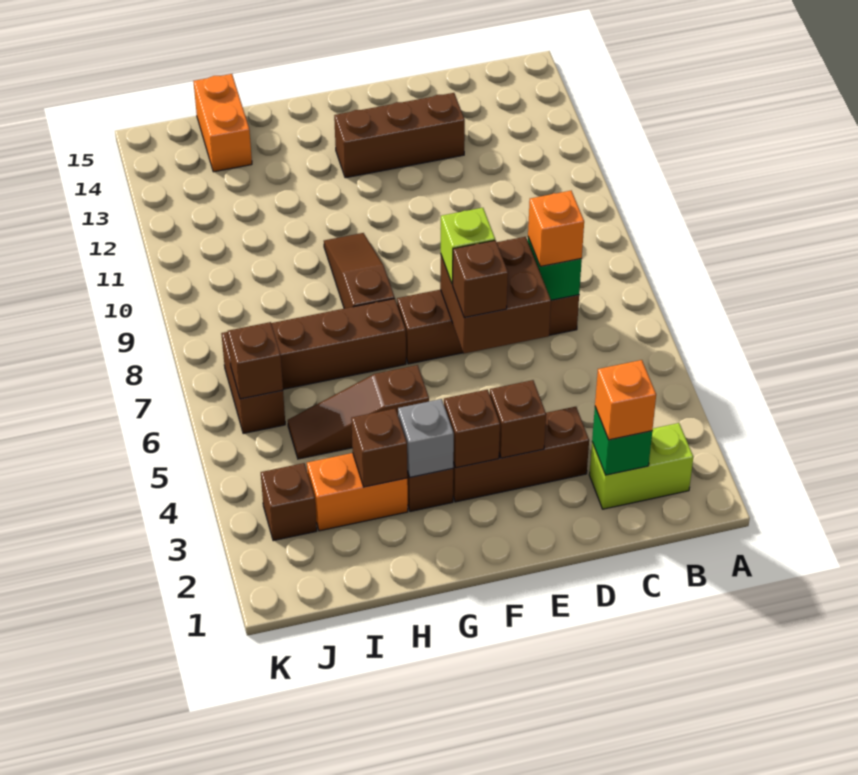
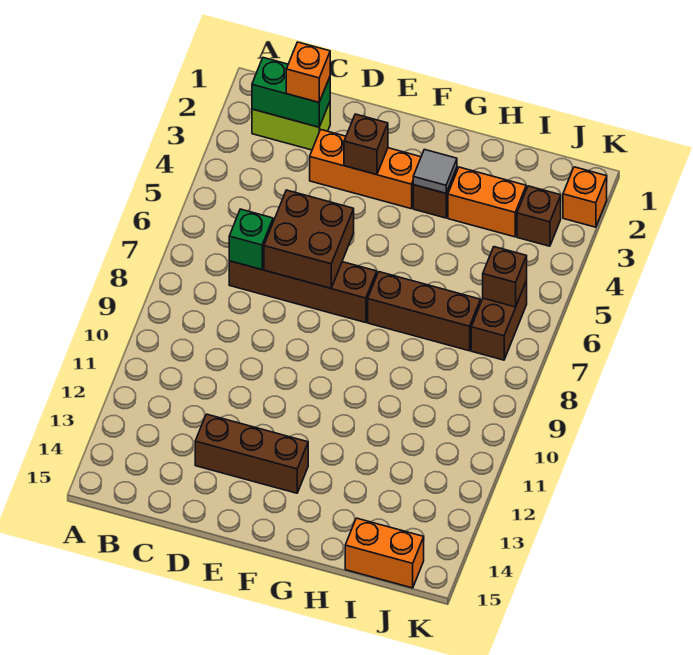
green 1x1 brick [592,407,652,475] -> green 1x2 brick [252,58,330,127]
orange 1x1 brick [528,191,584,266] -> orange 1x1 brick moved to [563,167,607,227]
brown 1x3 brick [453,407,589,502] -> orange 1x3 brick [310,130,421,209]
brown 1x1 brick [453,240,508,318] -> none
lime 1x1 brick [441,208,495,284] -> none
brown 1x1 brick [444,390,500,468] -> none
grey 1x1 brick [398,399,454,477] -> grey 1x1 tile [413,149,457,193]
brown 1x3 slope [288,365,429,459] -> none
brown 1x3 slope [324,233,395,309] -> none
brown 1x1 brick [351,409,407,487] -> none
orange 1x2 brick [193,74,252,172] -> orange 1x2 brick turned to [345,518,424,588]

